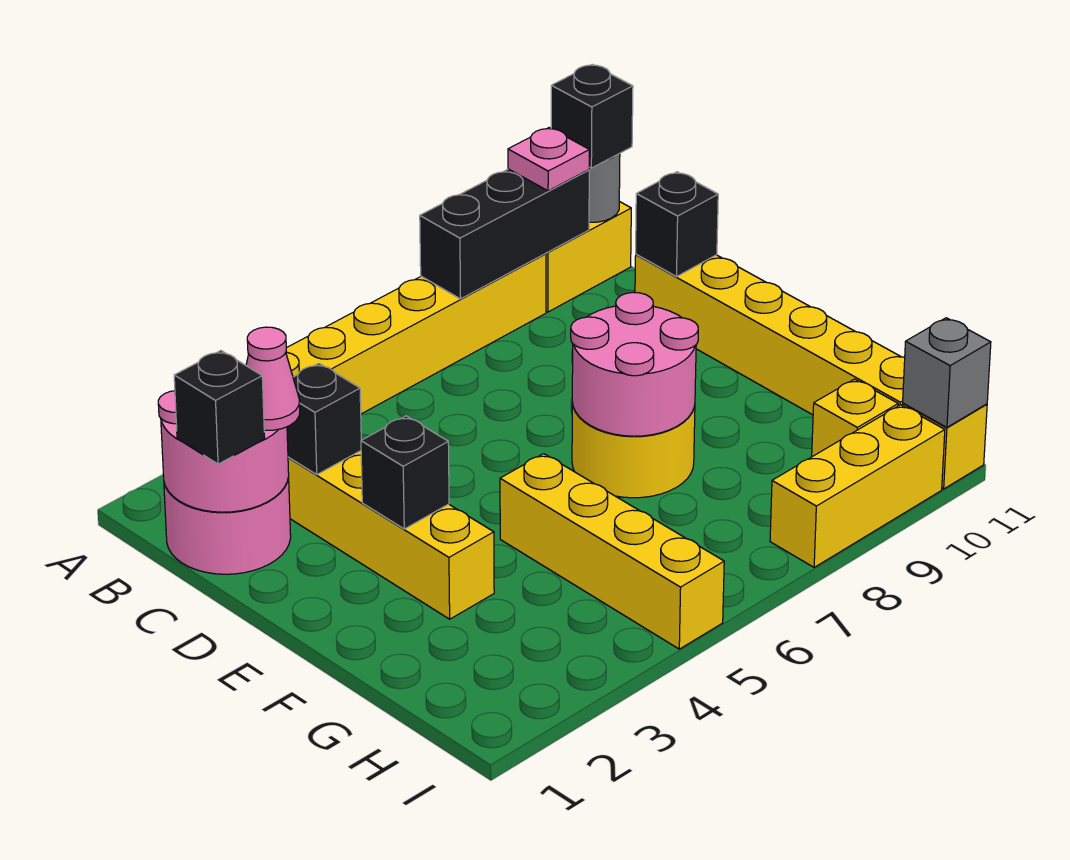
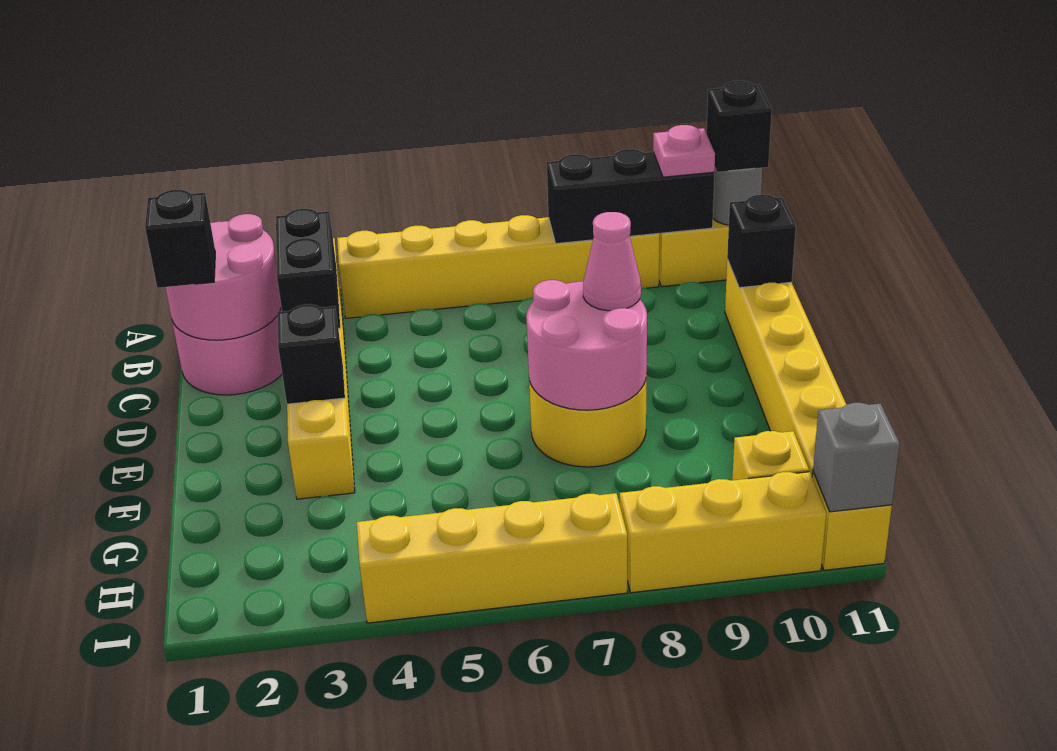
pink 1x1 cone [246,327,300,430] -> pink 1x1 cone moved to [583,212,641,311]
black 1x1 brick [287,364,361,474] -> black 1x2 brick [276,209,340,328]
yellow 1x4 brick [500,454,724,649] -> yellow 1x4 brick turned to [357,493,627,623]

